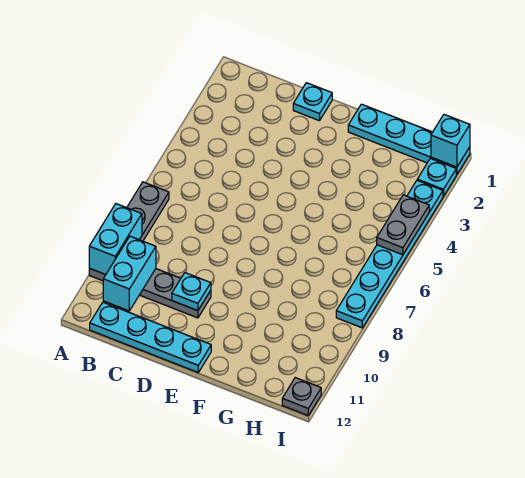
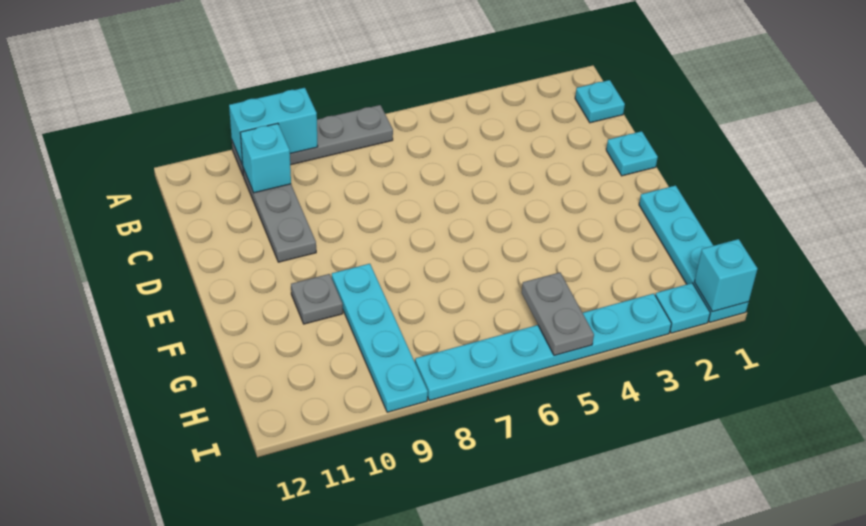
cyan 1x2 brick [103,236,156,311] -> cyan 1x1 brick [240,123,291,193]
cyan 1x4 plate [90,302,211,372] -> cyan 1x4 plate moved to [332,264,428,412]
cyan 1x1 plate [172,273,211,311] -> cyan 1x1 plate moved to [575,80,625,123]
grey 1x2 plate [377,195,429,255] -> grey 1x2 plate turned to [522,273,594,356]
grey 1x1 plate [282,378,321,415] -> grey 1x1 plate moved to [291,274,343,324]

